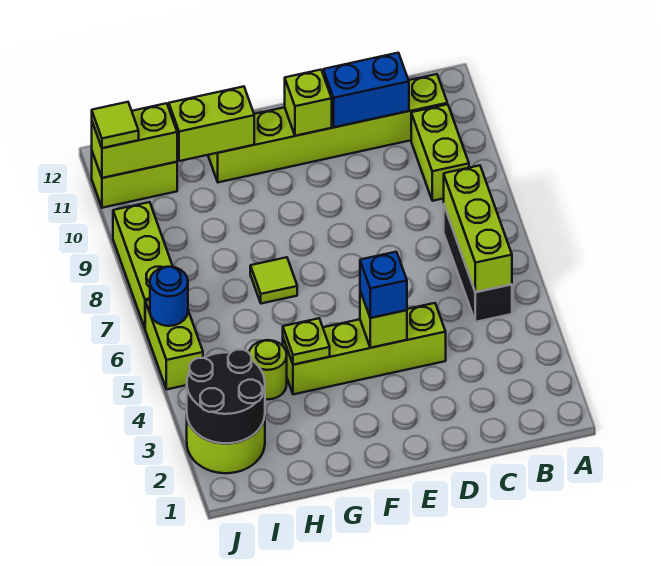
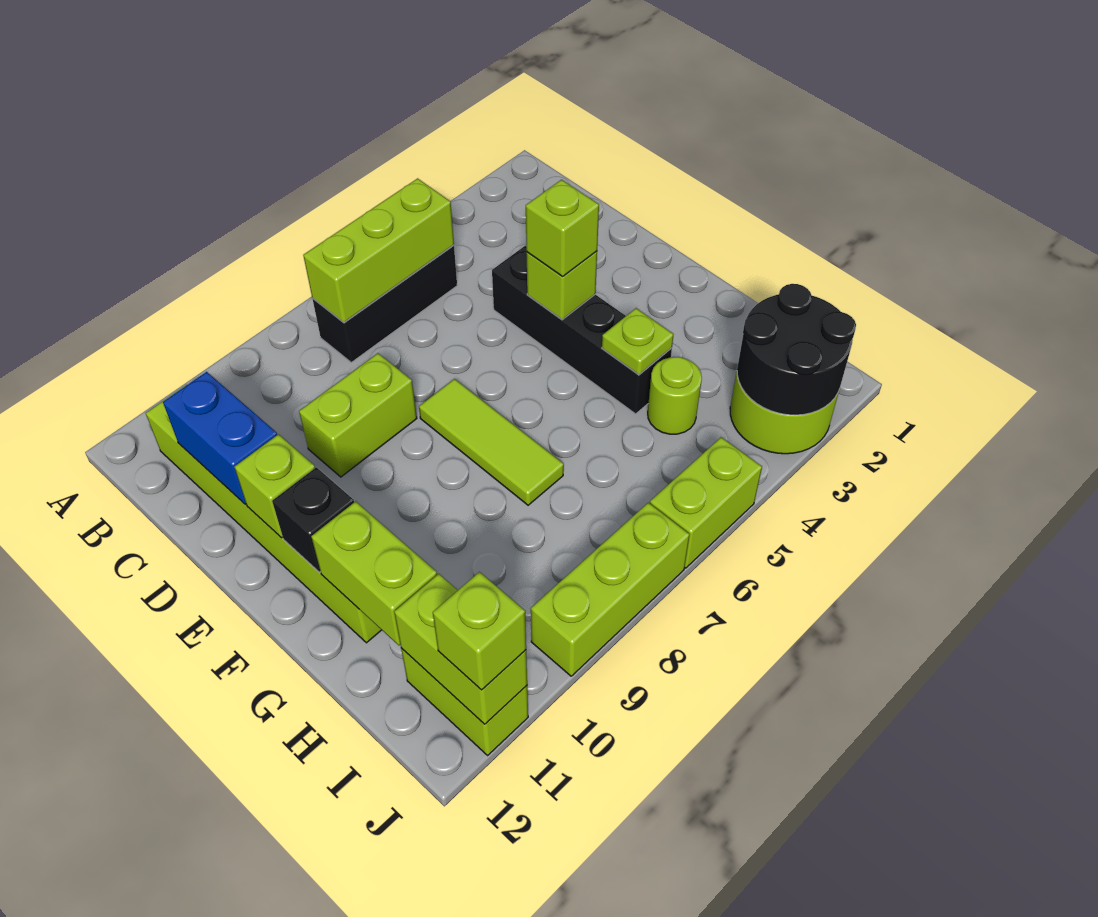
lime 1x2 brick [411,104,469,201] -> lime 1x2 brick moved to [299,353,417,477]
lime 1x4 brick [283,303,446,394] -> black 1x4 brick [492,246,672,414]
blue 1x1 brick [360,252,407,318] -> lime 1x1 brick [526,180,599,276]
none -> black 1x1 brick [272,467,354,572]
lime 1x1 tile [250,257,297,304] -> lime 1x3 tile [419,379,564,505]
blue 1x1 round brick [150,267,188,326] -> none
lime 1x1 tile [92,102,139,148] -> lime 1x1 brick [433,572,526,690]

